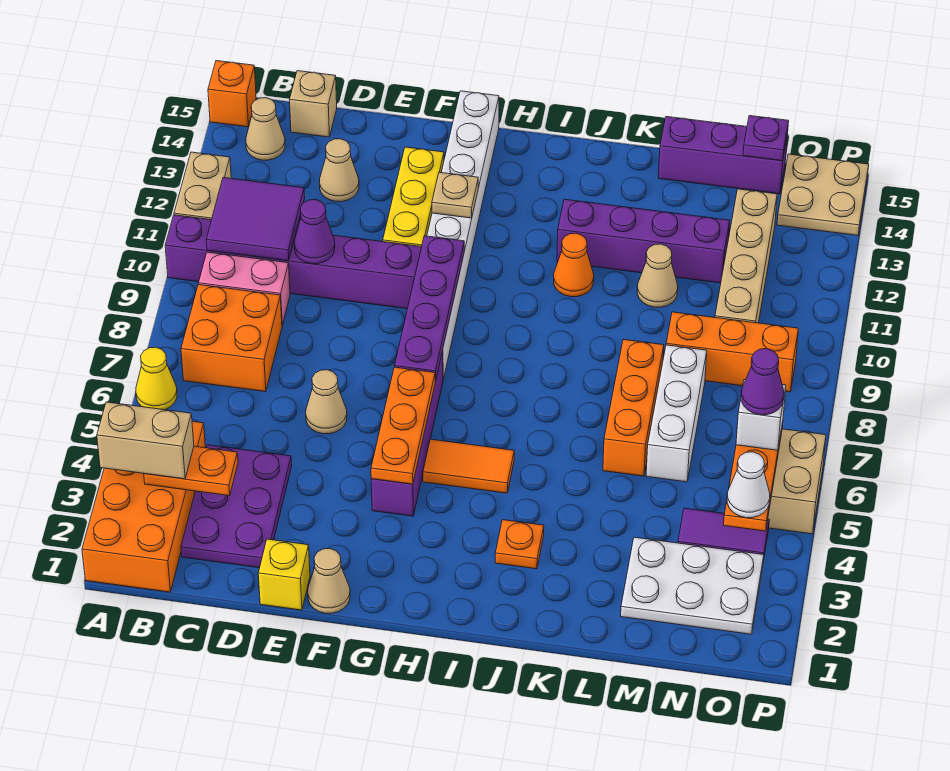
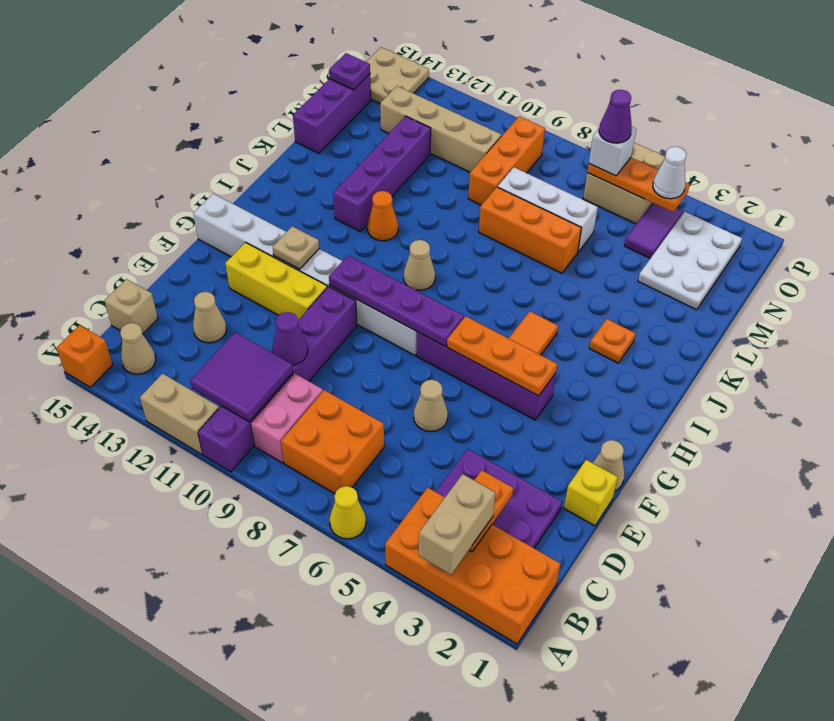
tan 1x1 cone [637,244,678,307] -> tan 1x1 cone moved to [404,240,435,290]

